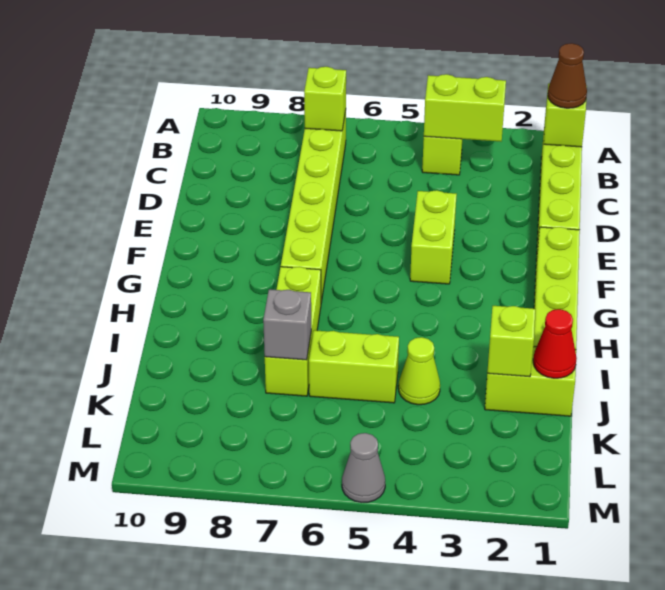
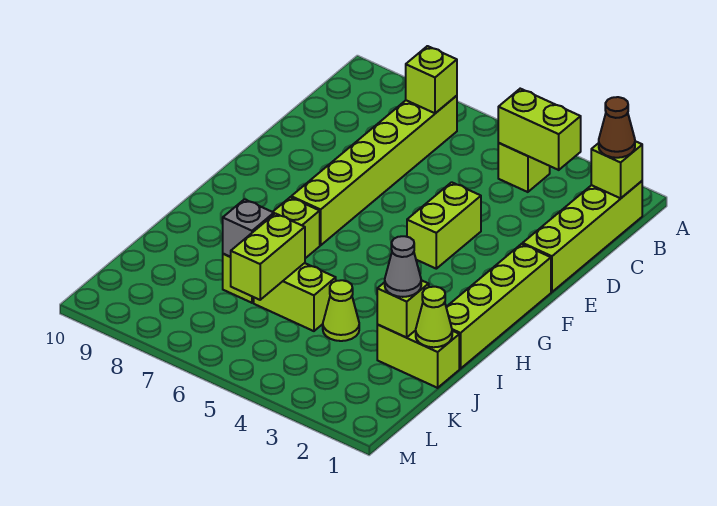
red 1x1 cone [533,309,577,378] -> lime 1x1 cone [416,287,452,347]
none -> lime 1x2 brick [231,214,305,300]
grey 1x1 cone [342,433,385,502] -> grey 1x1 cone moved to [385,236,421,297]

